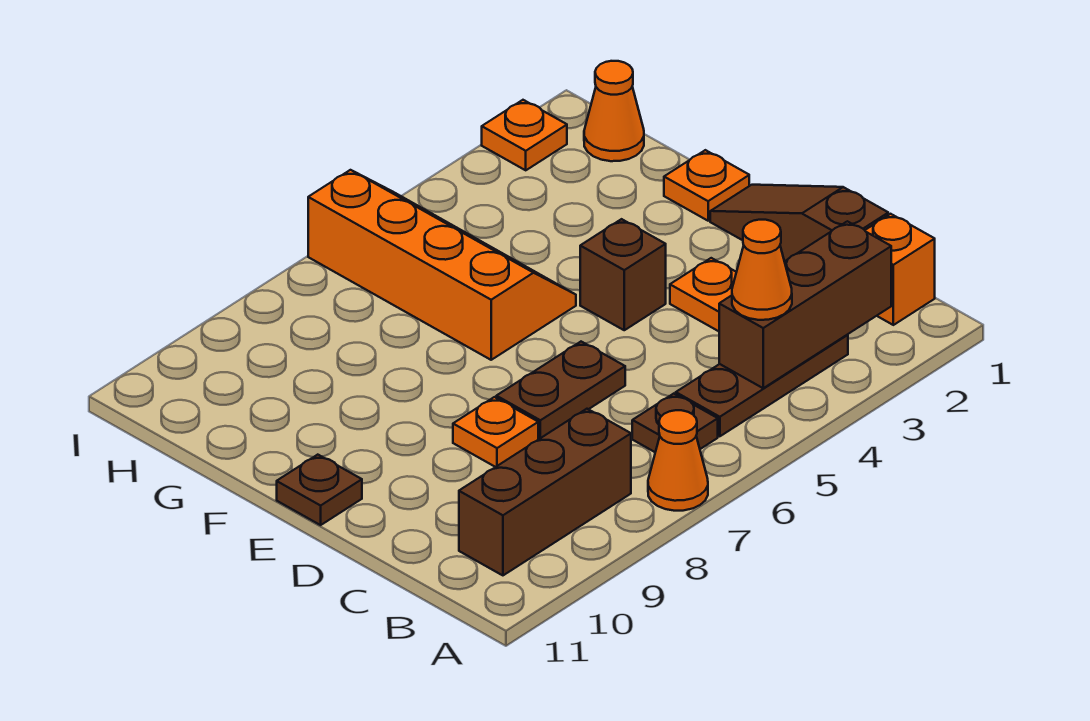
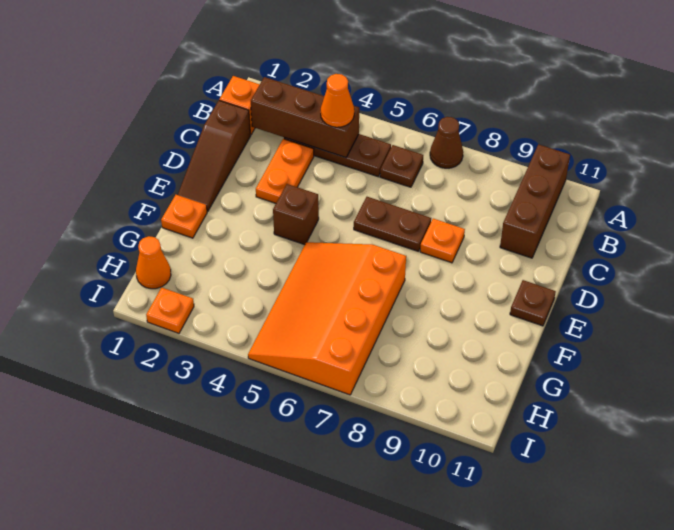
orange 1x1 cone [648,410,708,511] -> brown 1x1 cone [430,117,463,168]
brown 1x3 brick [459,409,631,575] -> brown 1x3 brick turned to [500,144,570,258]
orange 2x4 slope [308,170,576,360] -> orange 3x4 slope [248,242,406,395]

